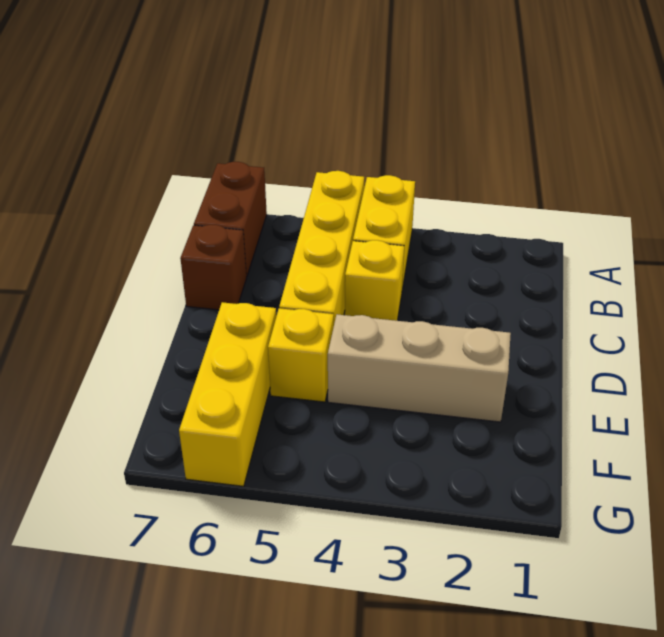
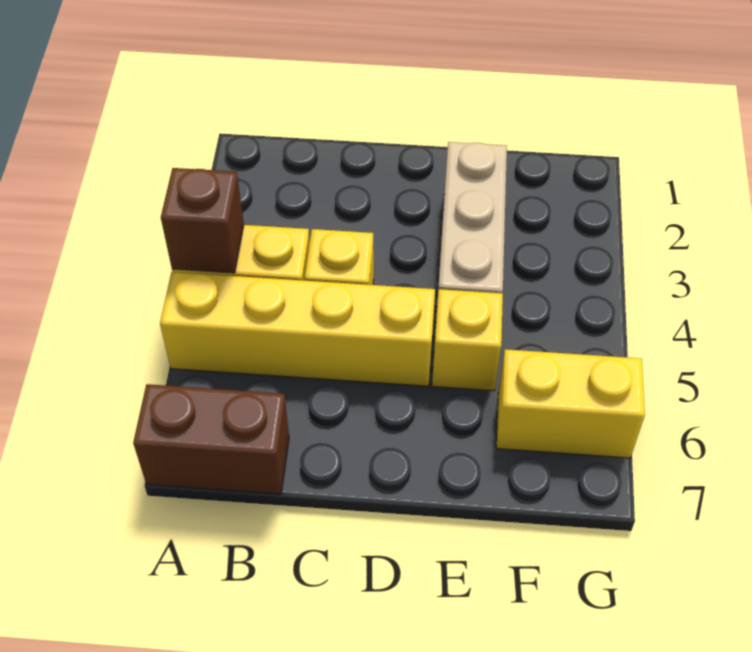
brown 1x1 brick [180,225,247,310] -> brown 1x1 brick moved to [161,168,244,273]
yellow 1x3 brick [179,302,276,486] -> yellow 1x2 brick [496,349,645,458]

